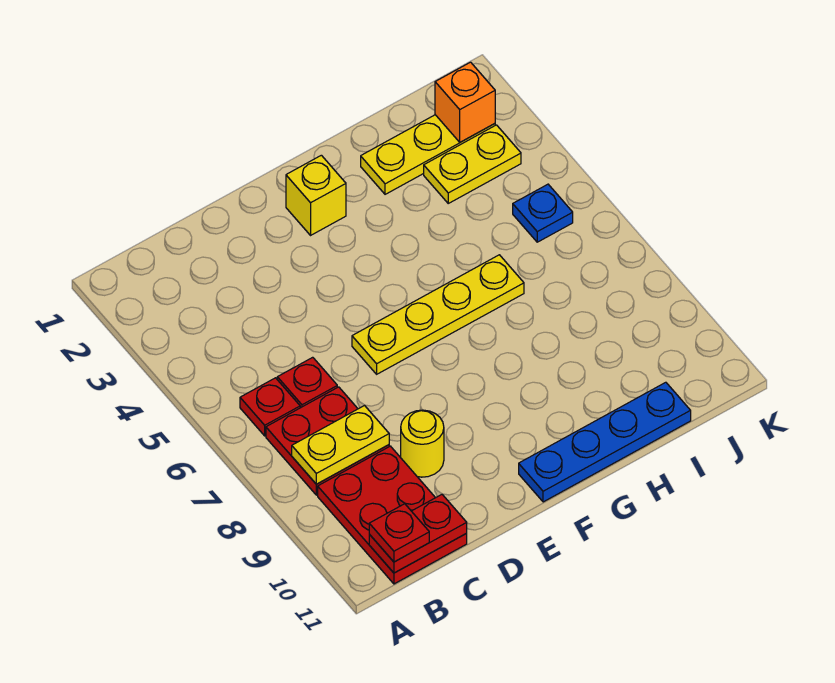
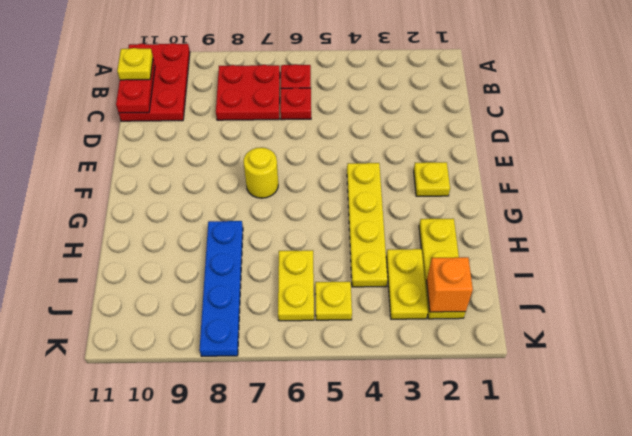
yellow 1x2 plate [292,406,389,484] -> yellow 1x2 plate moved to [278,250,314,321]
red 2x3 plate [318,446,467,584] -> red 2x3 plate turned to [119,43,190,121]
red 1x1 plate [369,504,429,562] -> yellow 1x1 plate [117,48,153,80]
yellow 1x1 round brick [401,410,444,477] -> yellow 1x1 round brick moved to [244,148,278,198]
yellow 1x4 plate [352,255,524,374] -> yellow 1x4 plate moved to [347,163,388,287]
yellow 1x1 brick [286,155,346,235] -> yellow 1x1 plate [414,162,450,196]
blue 1x4 plate [519,382,691,502] -> blue 1x4 plate moved to [199,221,243,356]
blue 1x1 plate [513,184,573,242] -> yellow 1x1 plate [315,282,352,320]

